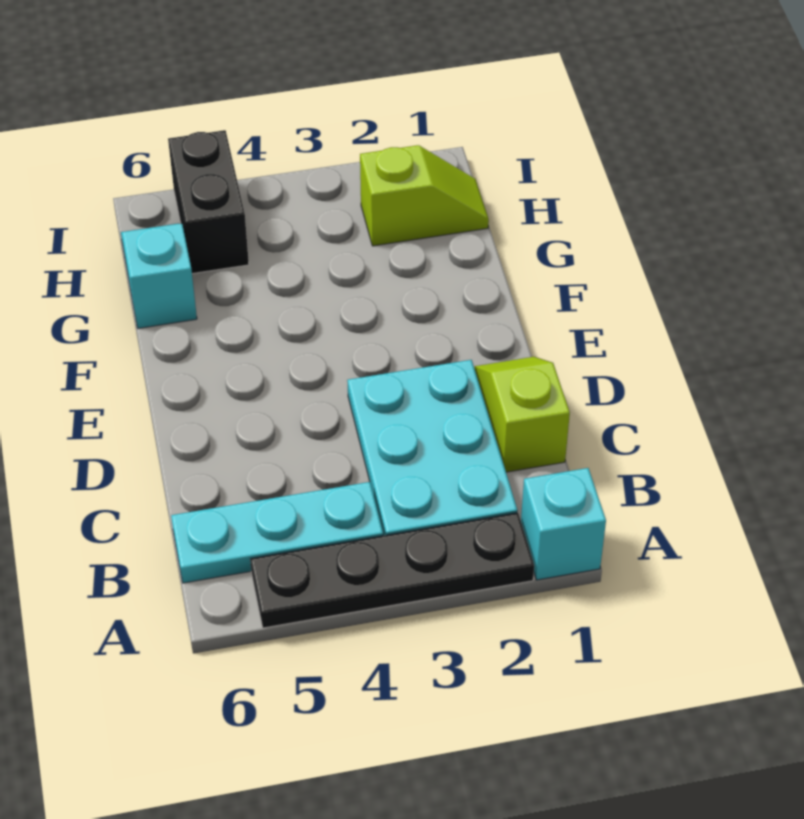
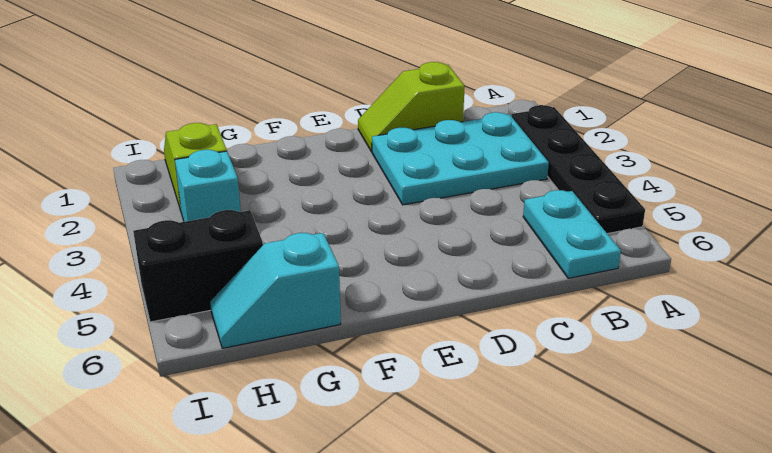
cyan 1x1 brick [521,468,606,580] -> cyan 1x1 brick moved to [175,150,241,222]
cyan 1x3 plate [171,482,383,583] -> cyan 1x2 plate [523,190,621,278]

